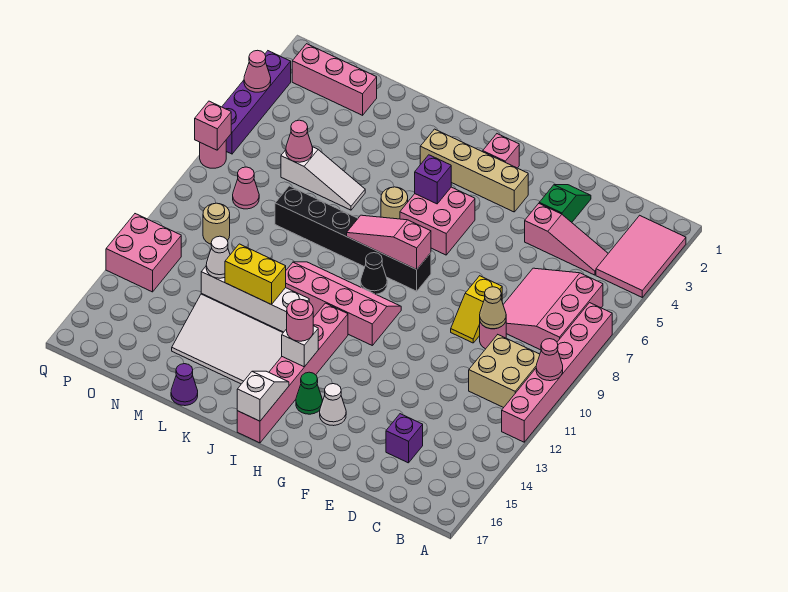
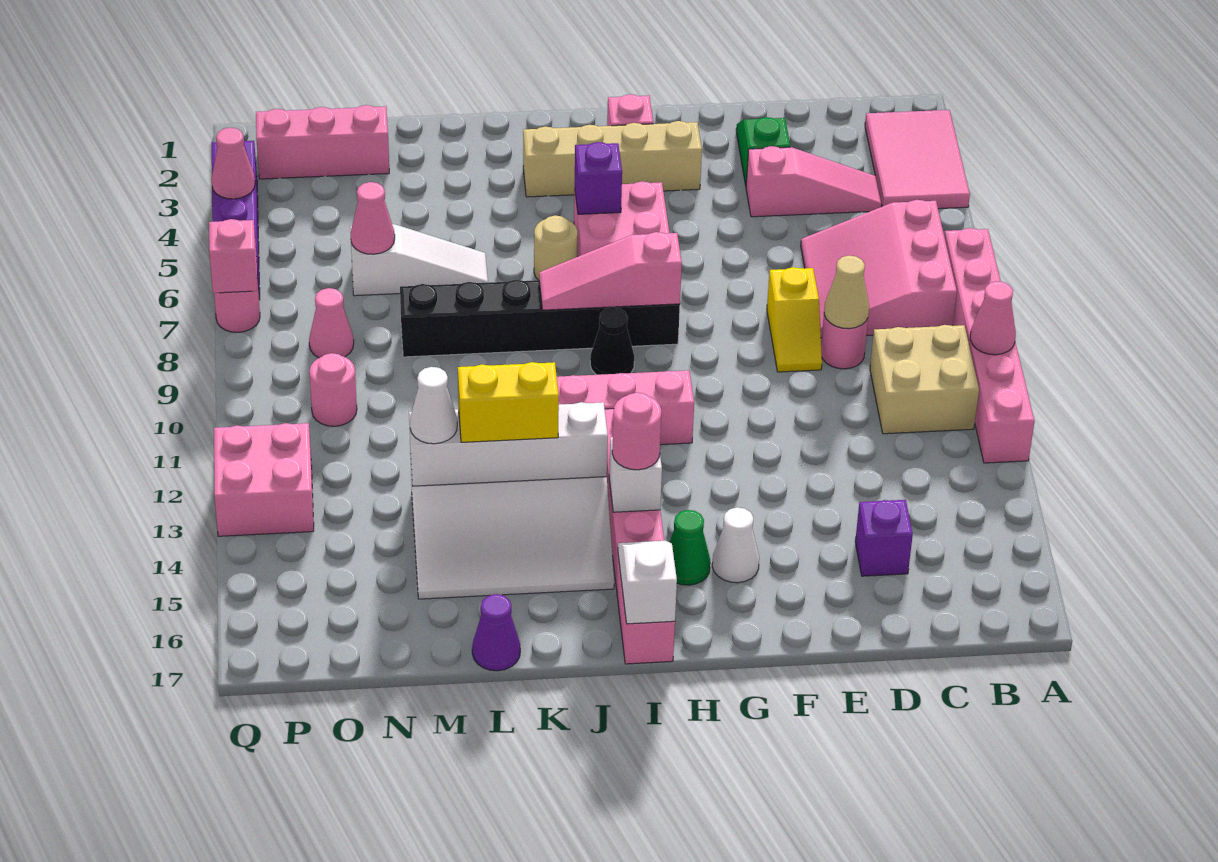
tan 1x1 round brick [203,203,230,244] -> pink 1x1 round brick [309,353,357,426]

